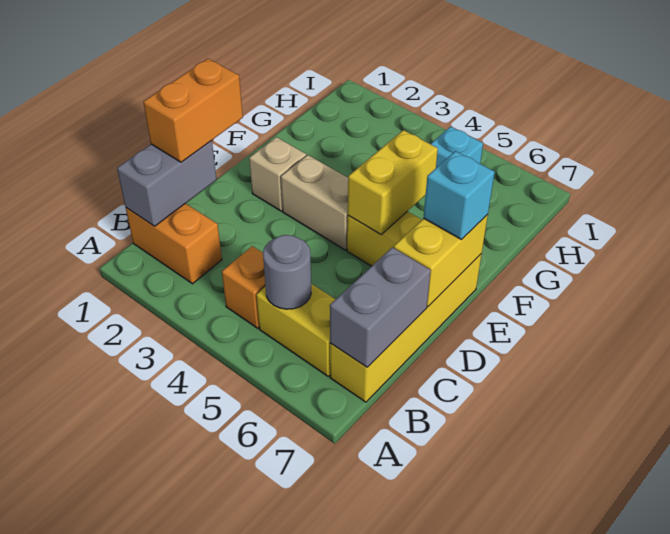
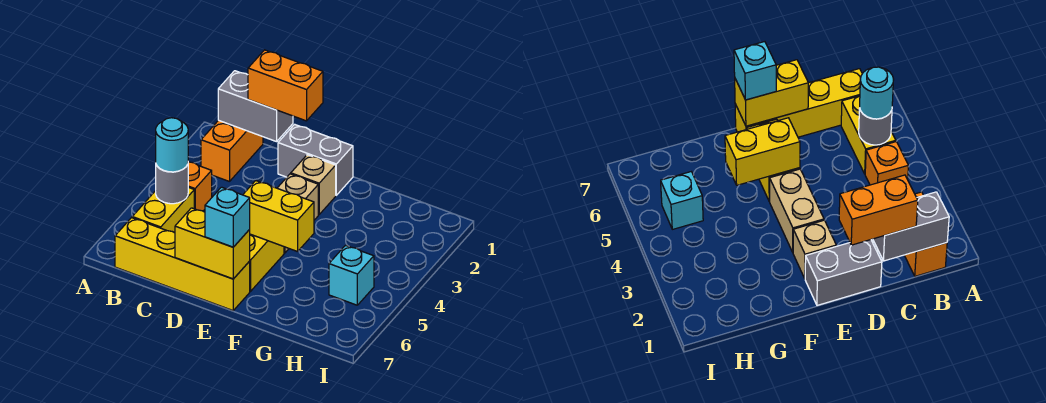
none -> cyan 1x1 round brick [156,118,188,172]
grey 1x2 brick [330,247,431,367] -> grey 1x2 brick moved to [278,124,353,195]

